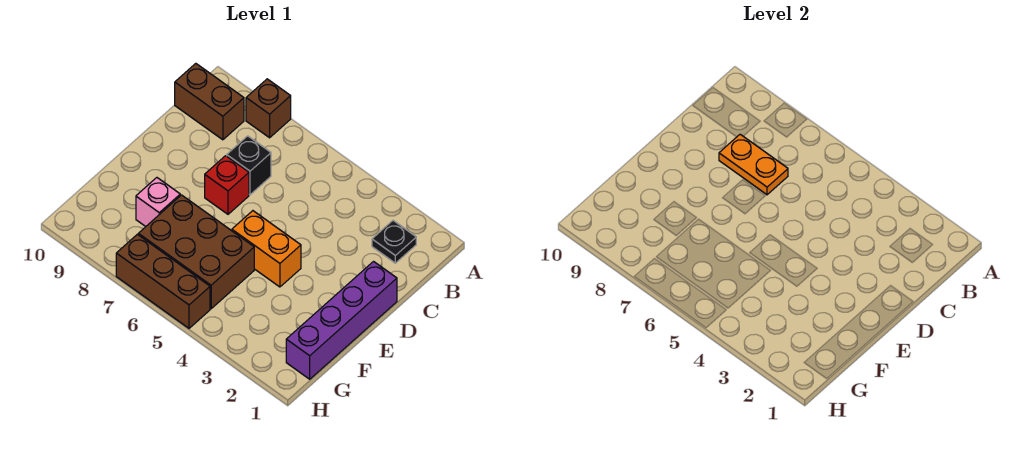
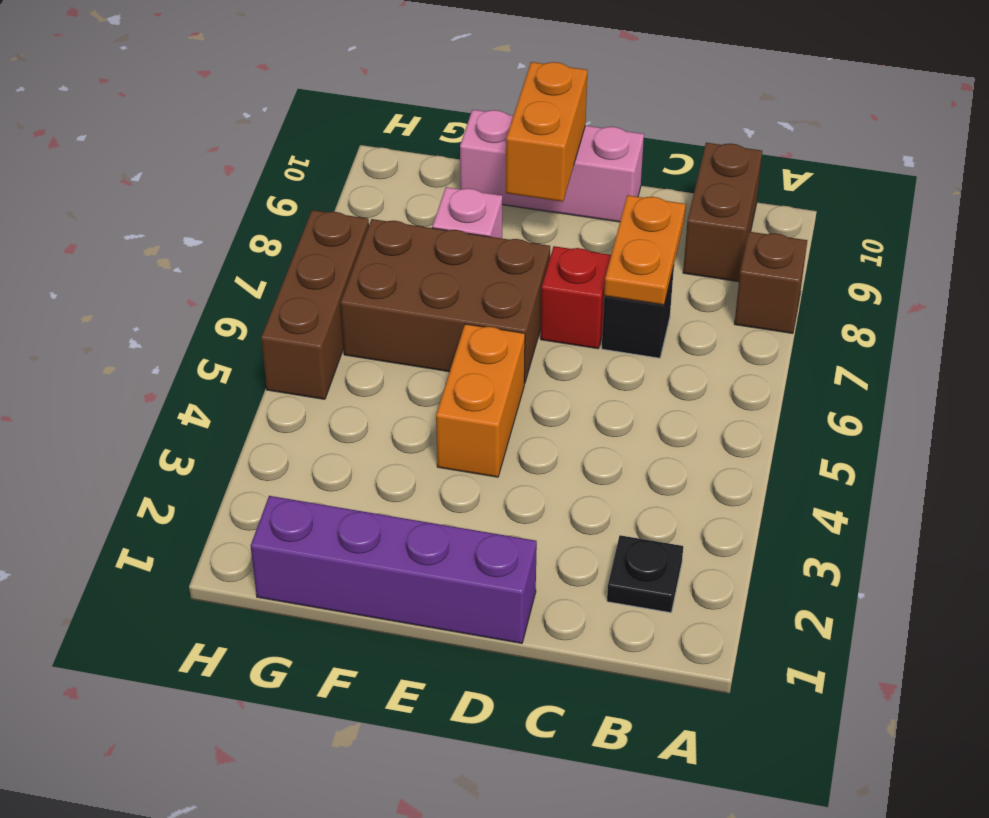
none -> pink 1x3 brick [460,110,644,222]
none -> orange 1x2 brick [506,62,587,202]
brown 2x3 brick [138,195,254,309] -> brown 2x3 brick turned to [341,219,550,384]

